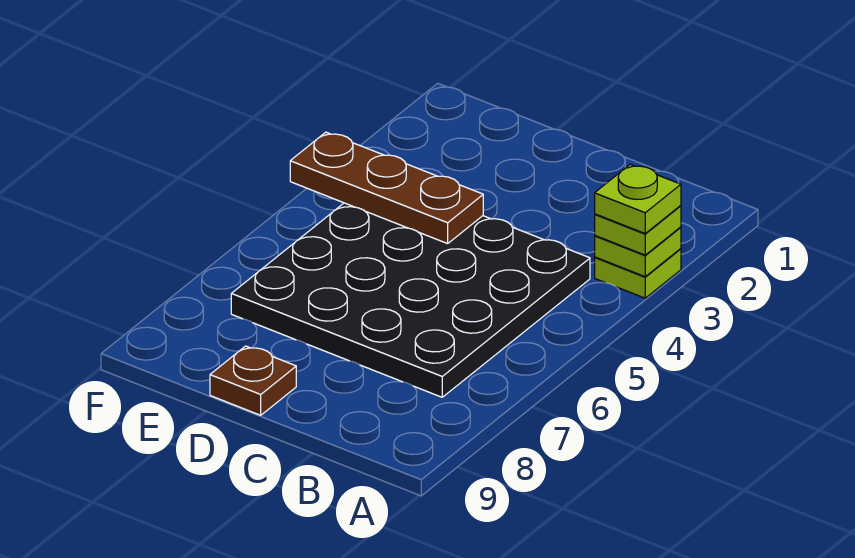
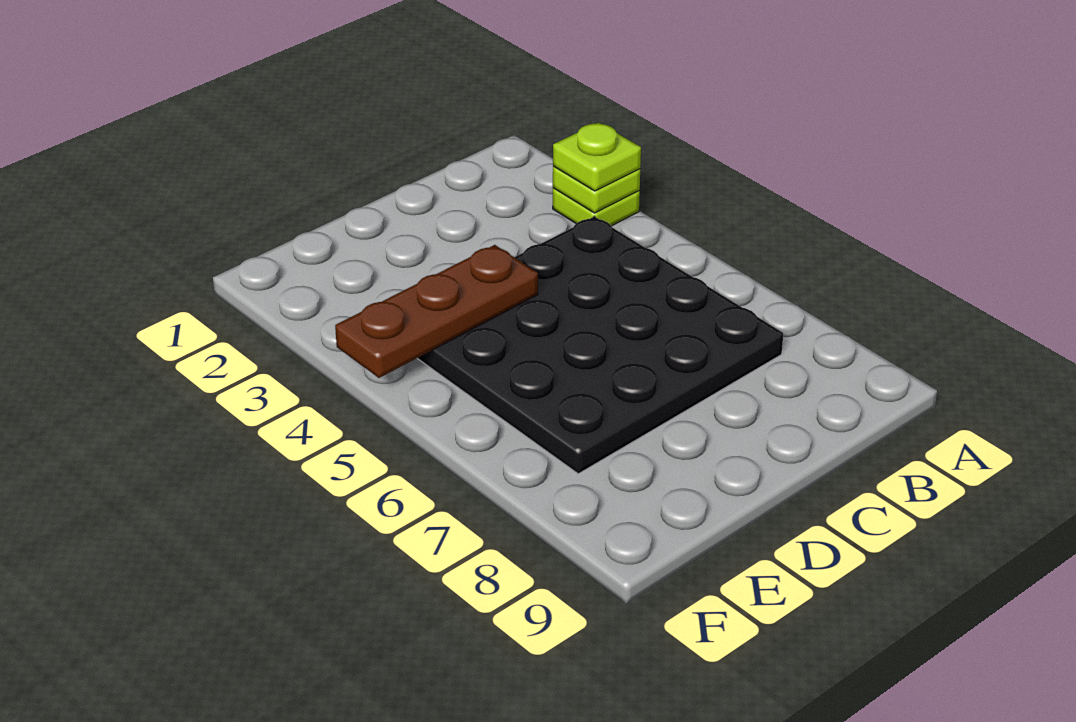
lime 1x1 plate [595,164,681,233] -> none
brown 1x1 plate [210,346,296,415] -> none

